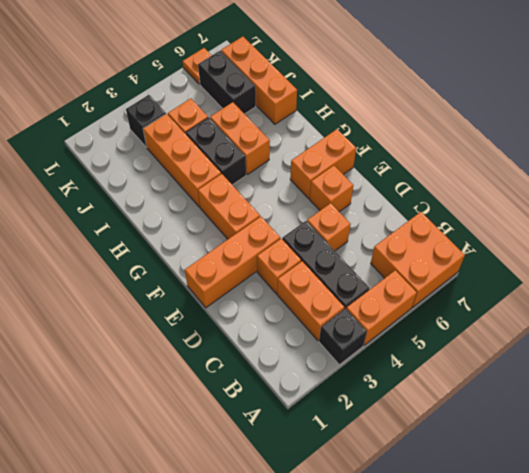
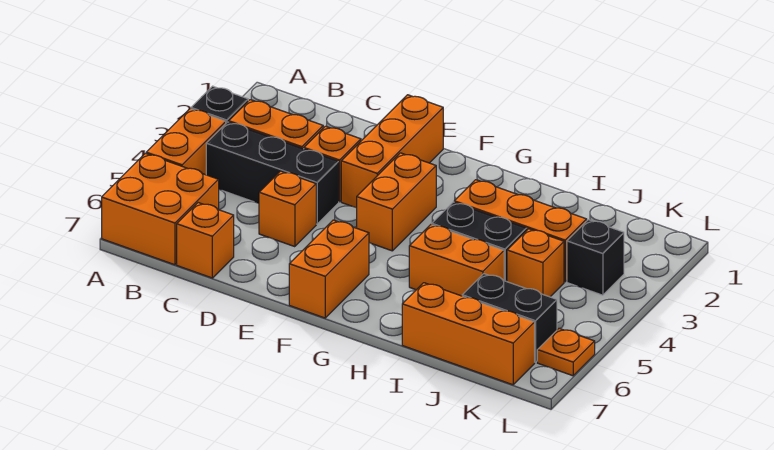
orange 1x1 brick [310,166,353,212] -> orange 1x1 brick moved to [177,203,234,278]
orange 1x2 brick [198,174,260,239] -> orange 1x2 brick turned to [357,153,436,251]

